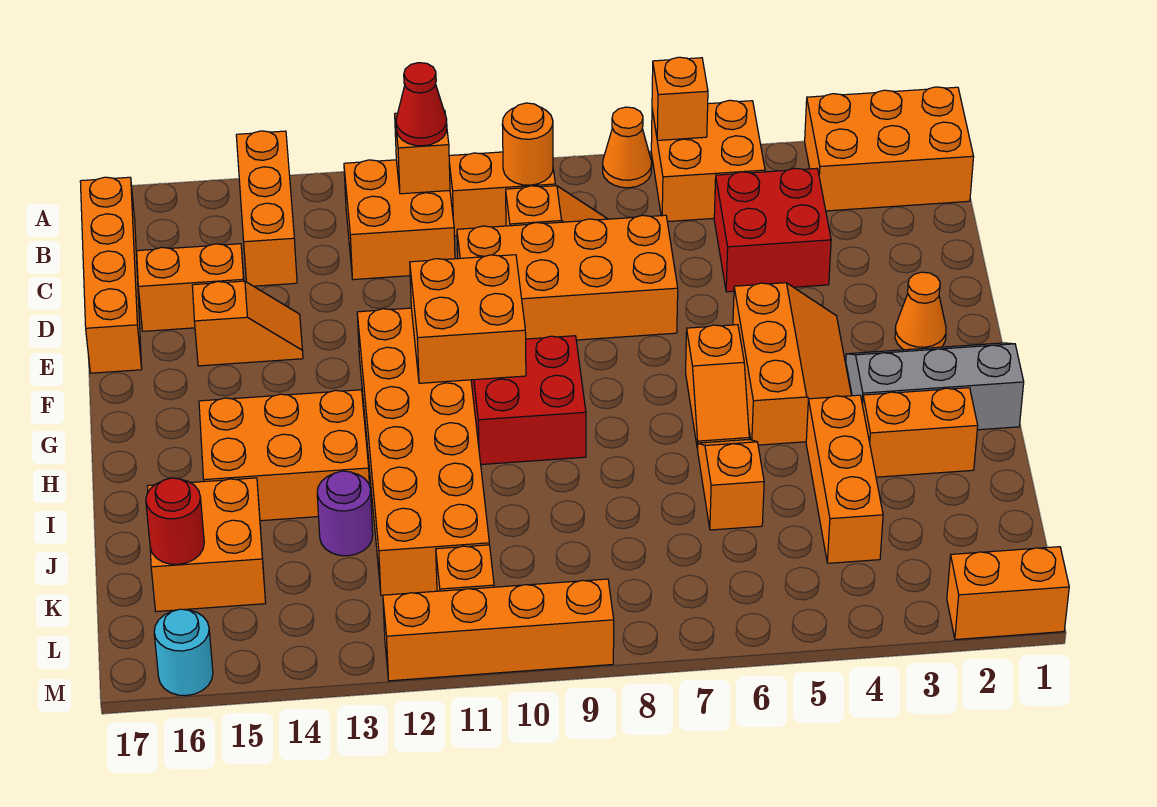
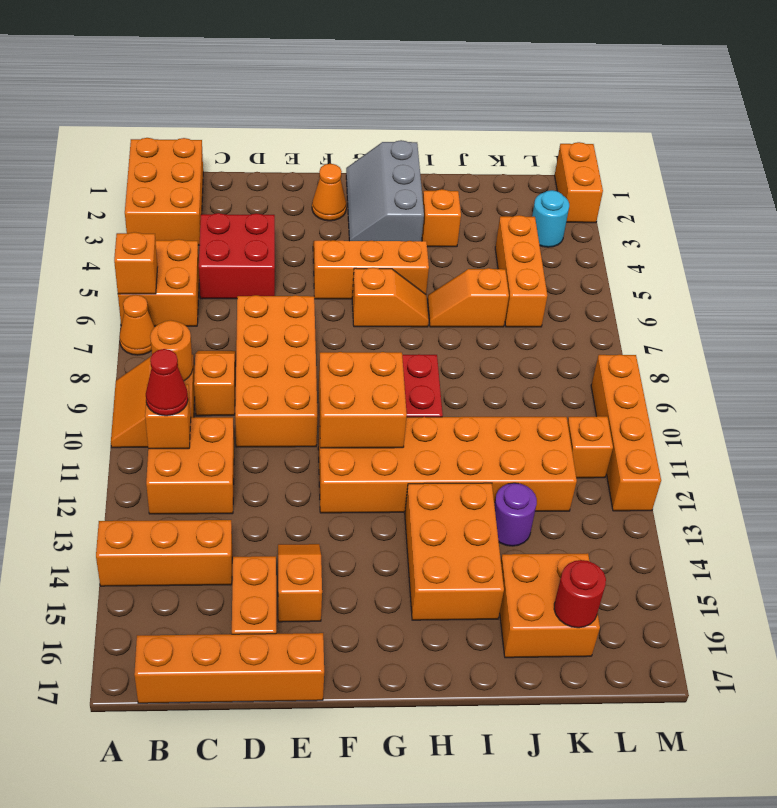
orange 1x2 brick [863,388,978,477] -> orange 1x1 brick [422,189,461,247]
orange 1x3 brick [806,395,883,563] -> orange 1x3 brick turned to [495,215,547,327]
cyan 1x1 round brick [154,609,213,696] -> cyan 1x1 round brick moved to [532,190,569,247]

